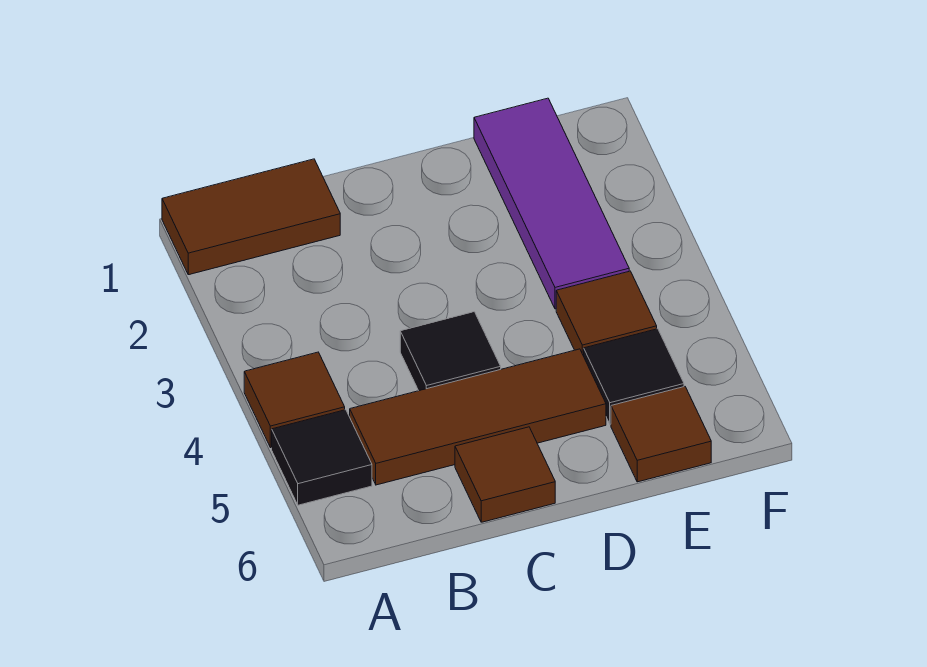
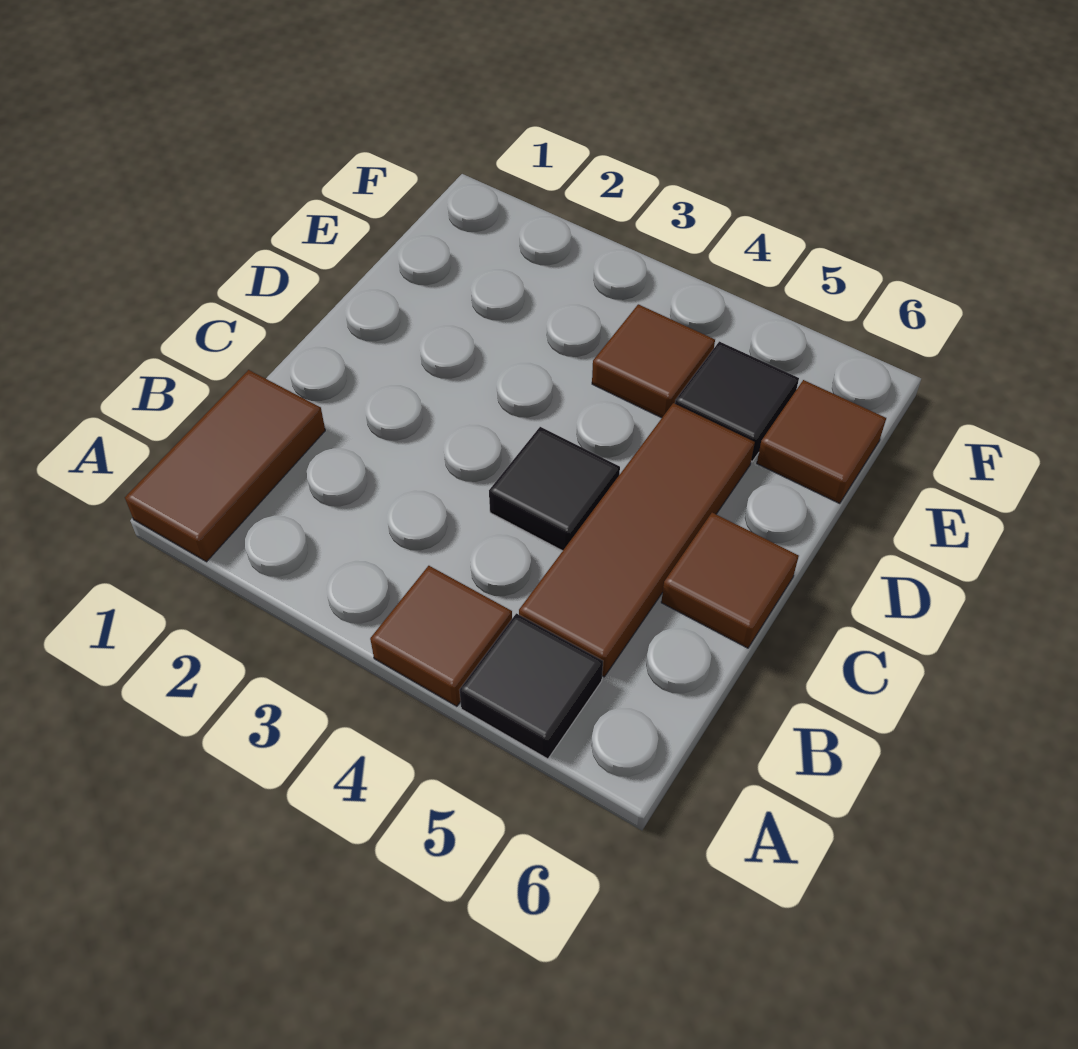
purple 1x3 tile [474,98,629,309] -> none

